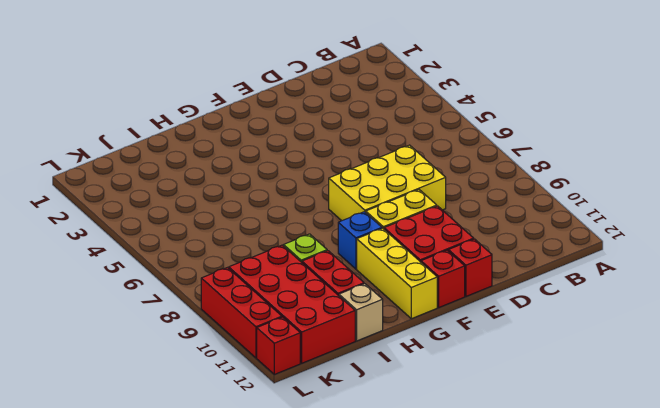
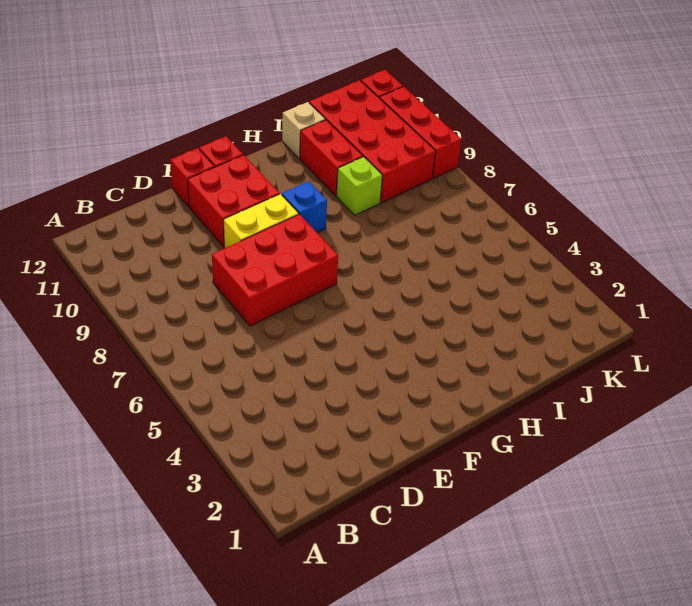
yellow 2x3 brick [329,145,446,221] -> red 2x3 brick [212,214,338,326]
yellow 1x3 brick [357,228,437,319] -> none

